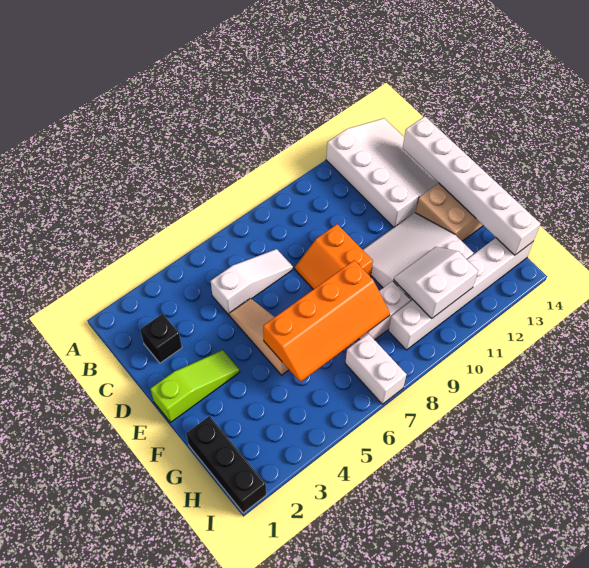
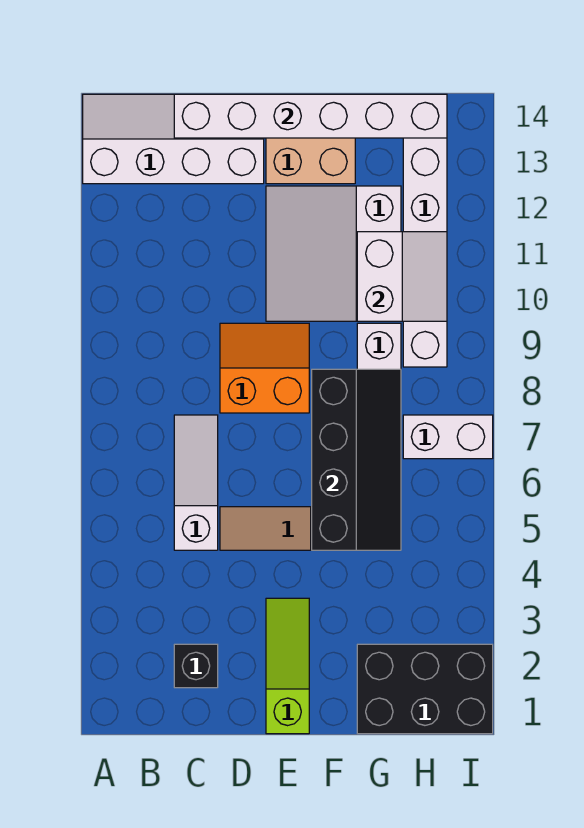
white 3x4 slope [326,118,438,227] -> white 2x4 slope [83,94,264,184]
orange 2x2 slope [295,224,373,289] -> orange 2x2 slope turned to [220,323,309,413]
orange 2x4 slope [263,260,390,382] -> black 2x4 slope [312,369,401,550]
black 1x3 brick [186,416,266,513] -> black 2x3 brick [357,644,493,734]
white 2x2 slope [394,247,478,319] -> white 2x2 slope turned to [357,232,447,321]

